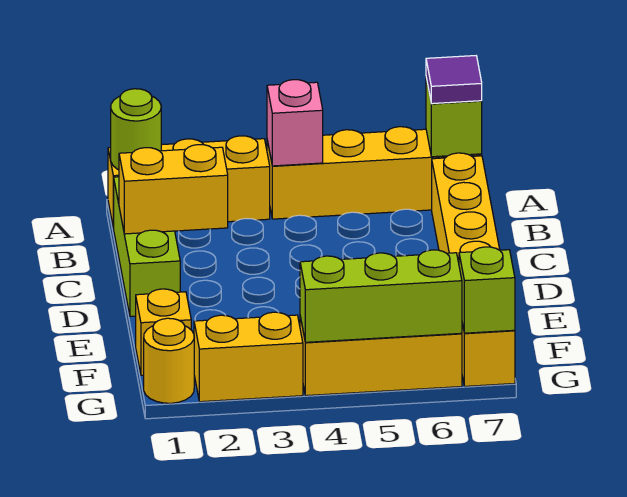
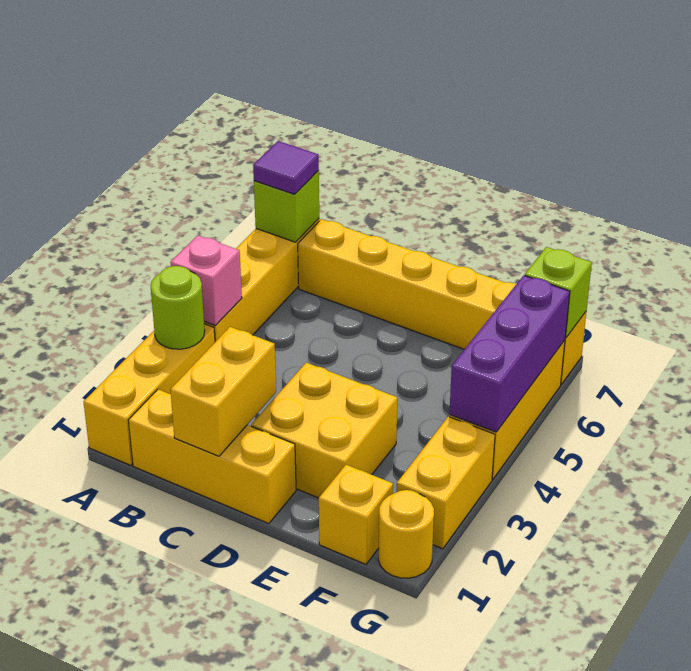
lime 1x1 round brick [111,89,161,170] -> lime 1x1 round brick moved to [151,266,205,349]
lime 1x3 brick [114,177,180,317] -> yellow 1x3 brick [128,389,296,524]
none -> yellow 2x2 brick [251,363,397,498]
lime 1x3 brick [300,250,462,342] -> purple 1x3 brick [449,275,570,432]

